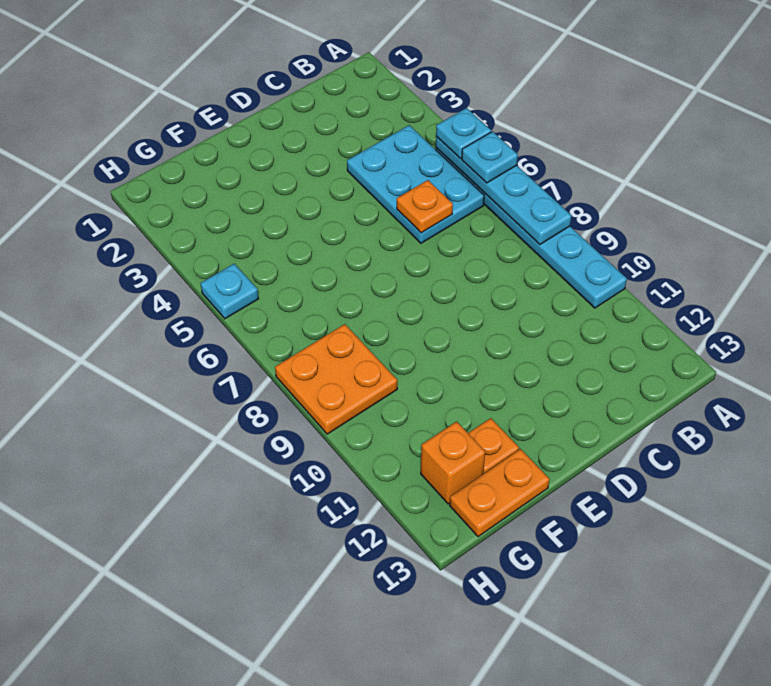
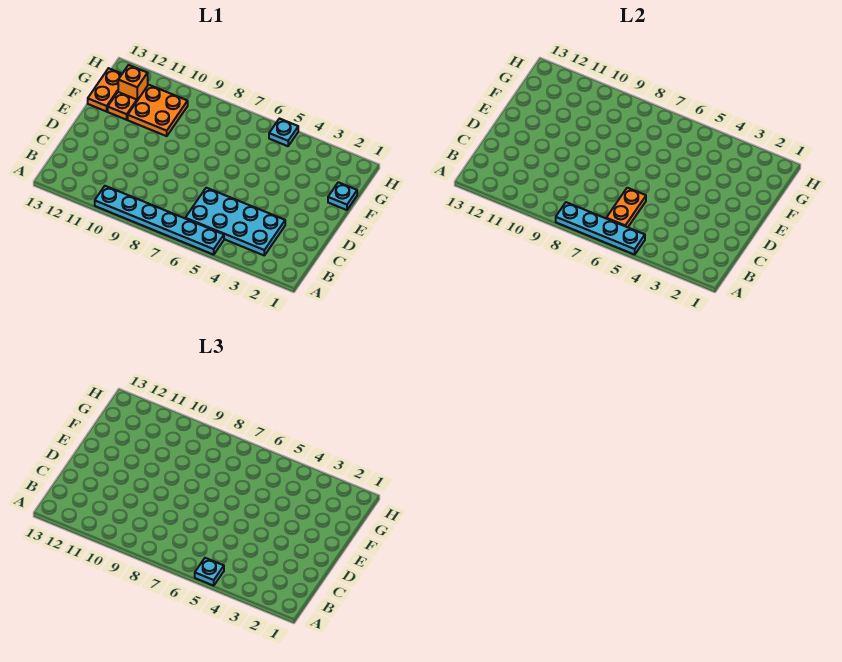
cyan 1x1 plate [462,132,518,183] -> cyan 1x1 plate moved to [328,182,357,210]
cyan 2x3 plate [347,125,484,243] -> cyan 2x4 plate [185,188,285,255]
orange 1x1 plate [397,180,453,233] -> orange 1x2 plate [606,188,646,227]
orange 2x2 plate [275,324,397,434] -> orange 2x2 plate moved to [128,85,188,136]

